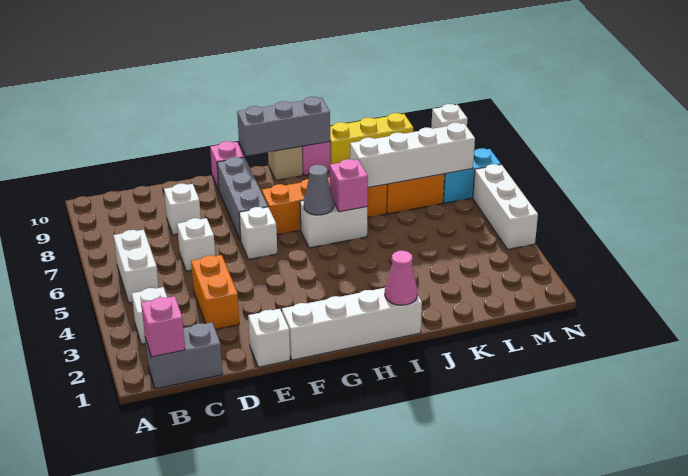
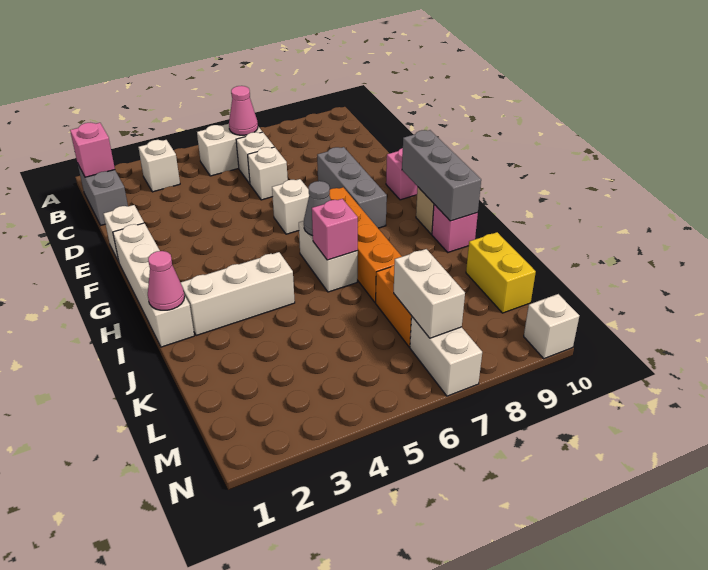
none -> pink 1x1 cone [229,86,258,135]
orange 1x2 brick [191,255,239,329] -> none
white 1x1 brick [164,184,201,235] -> white 1x1 brick moved to [236,132,274,184]
grey 1x3 brick [217,157,268,241] -> grey 1x3 brick turned to [317,147,387,228]
white 1x4 brick [350,123,475,188] -> white 1x2 brick [394,249,465,338]
yellow 1x3 brick [330,113,413,164] -> yellow 1x2 brick [466,232,536,313]
cyan 1x2 brick [443,148,501,203] -> white 1x2 brick [410,317,482,396]
white 1x3 brick [473,164,538,249] -> white 1x3 brick moved to [181,252,295,336]

